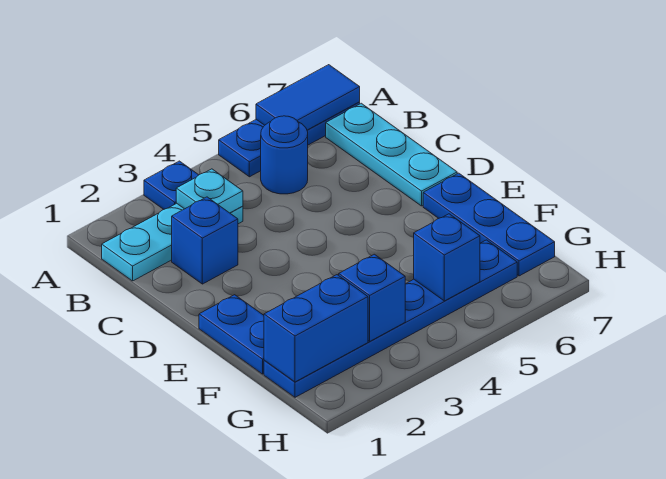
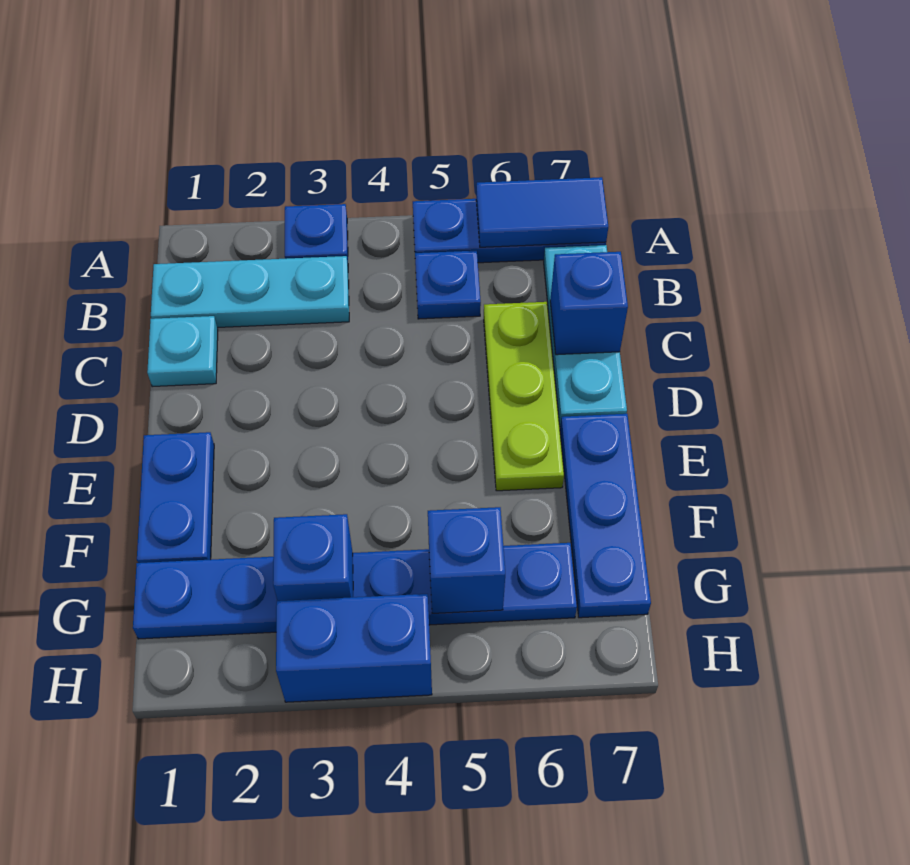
cyan 1x1 plate [176,169,243,213] -> cyan 1x1 plate moved to [147,316,218,387]
blue 1x1 round brick [261,116,308,194] -> blue 1x1 plate [415,251,481,319]
blue 1x1 brick [172,197,238,284] -> blue 1x1 brick moved to [550,252,628,355]
none -> lime 1x3 plate [484,302,564,491]
blue 1x2 brick [264,275,368,382] -> blue 1x2 brick moved to [276,594,432,702]

